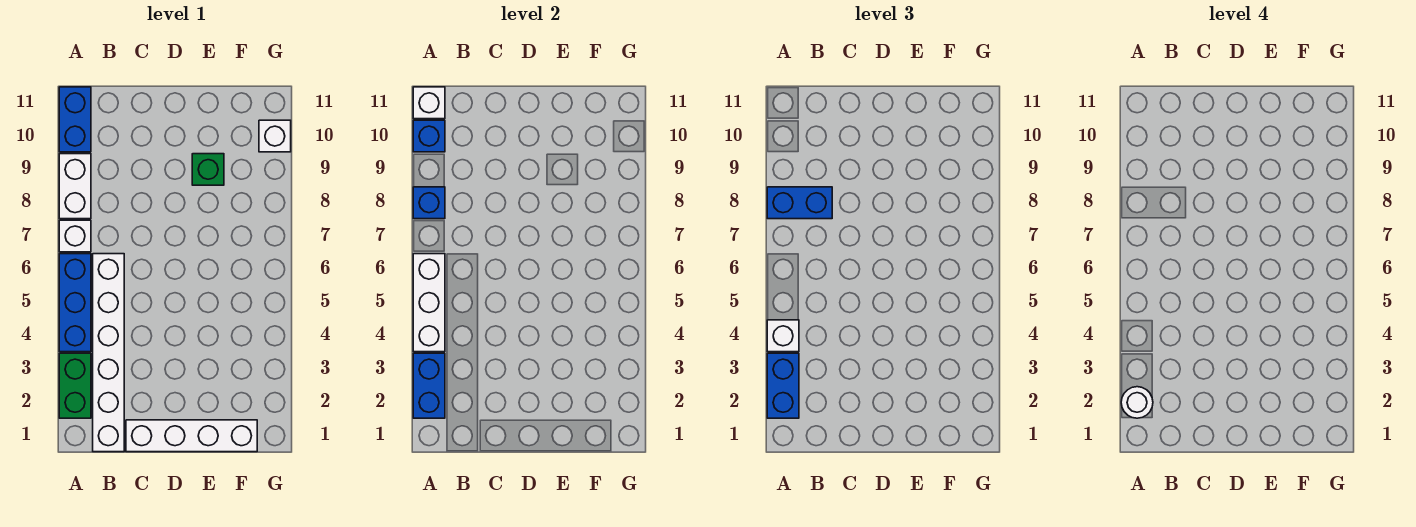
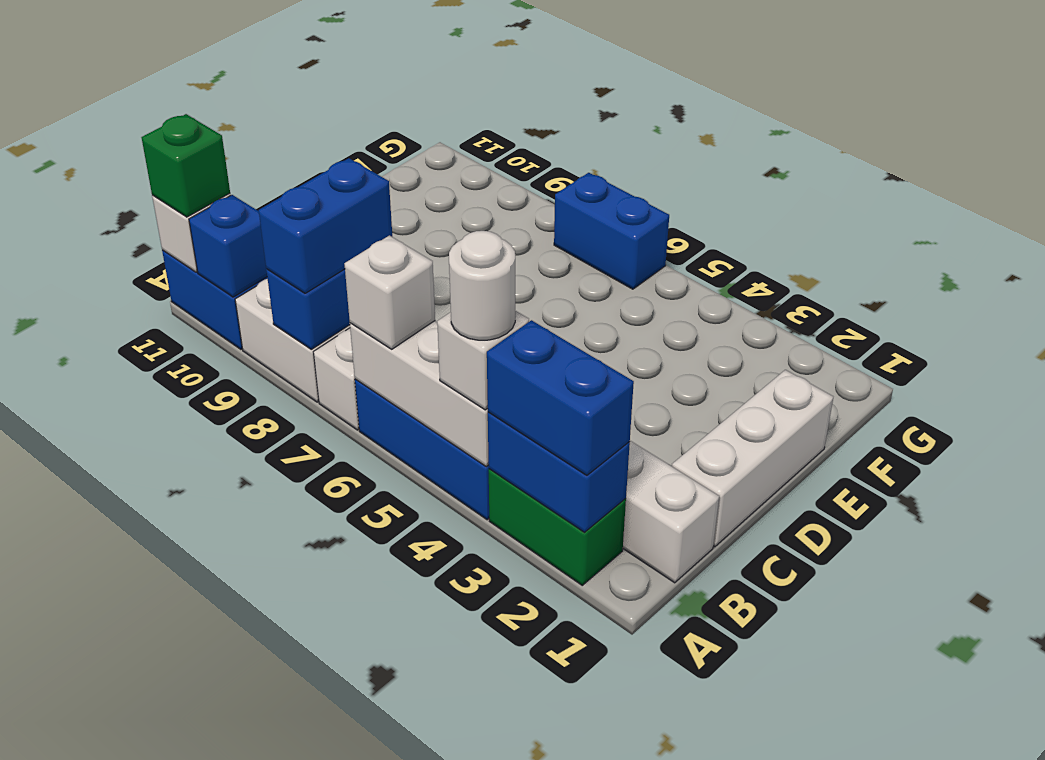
white 1x1 round brick [1121,387,1153,418] -> white 1x1 round brick moved to [449,231,515,340]
white 1x4 brick [126,420,257,452] -> white 1x3 brick [672,370,833,547]
green 1x1 brick [192,154,224,185] -> green 1x1 brick moved to [141,114,230,217]
none -> blue 1x2 brick [554,173,669,289]
white 1x1 brick [259,120,291,152] -> white 1x1 brick moved to [344,235,435,349]

